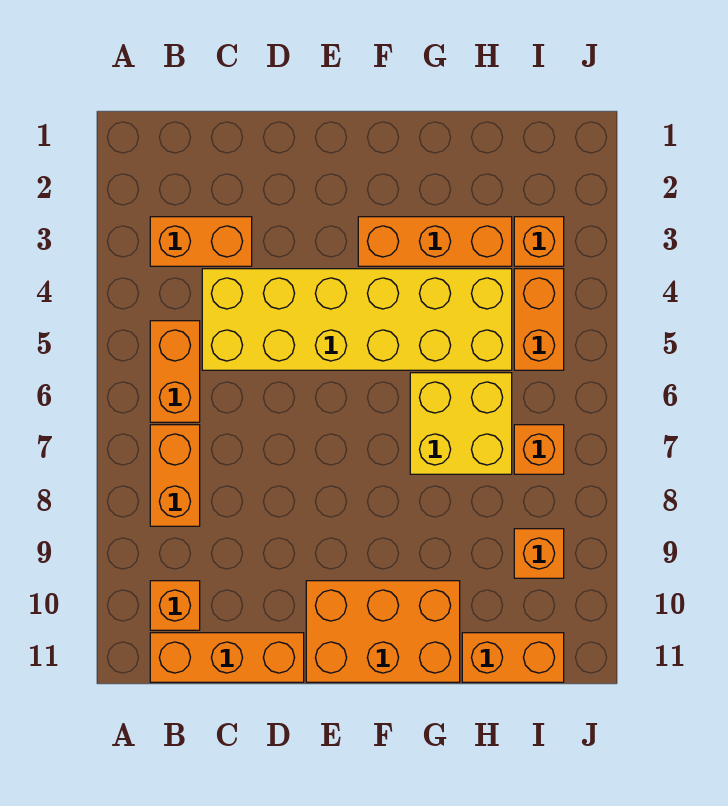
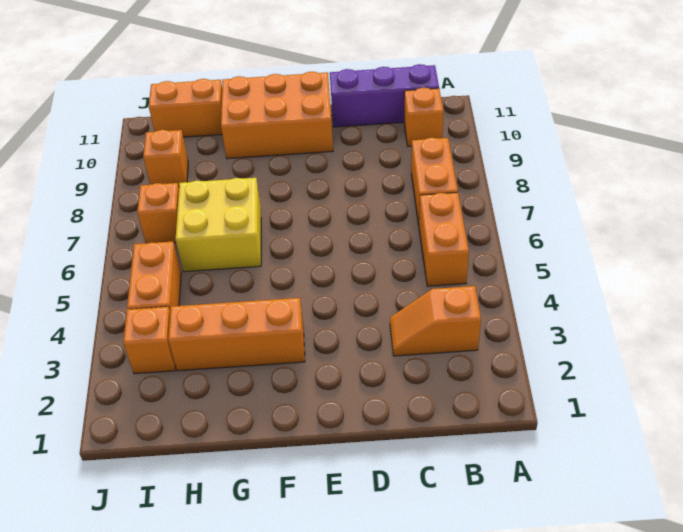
orange 1x2 brick [150,217,252,266] -> orange 1x2 slope [390,286,481,356]
orange 1x3 brick [150,633,304,682] -> purple 1x3 brick [330,64,439,127]
yellow 2x6 brick [202,269,512,370] -> none

